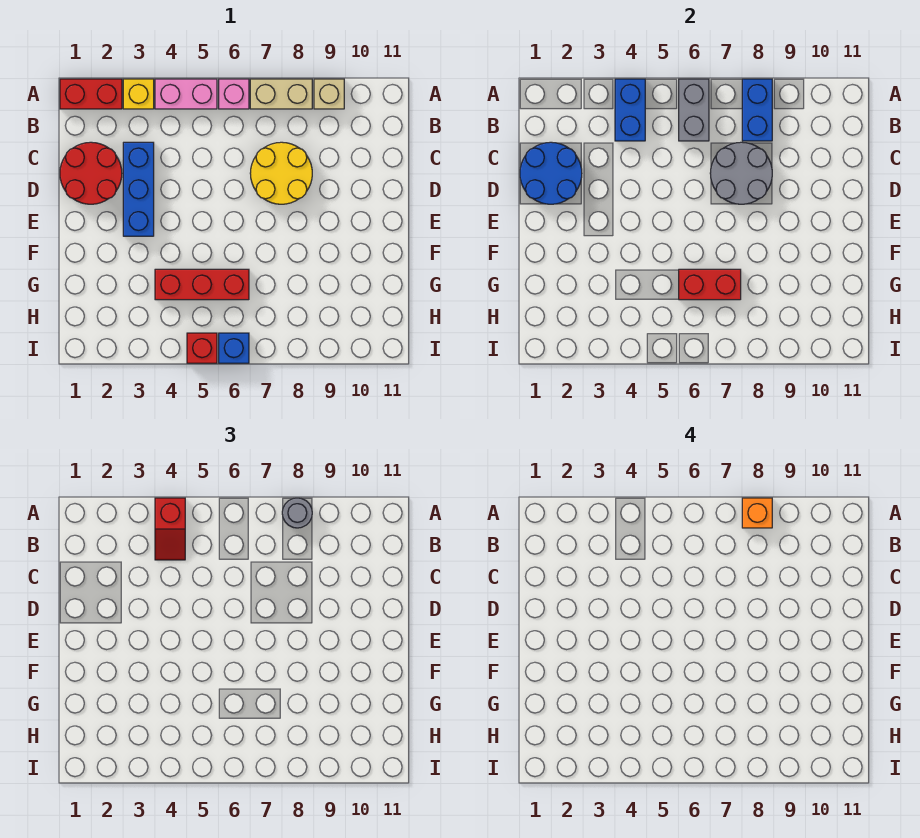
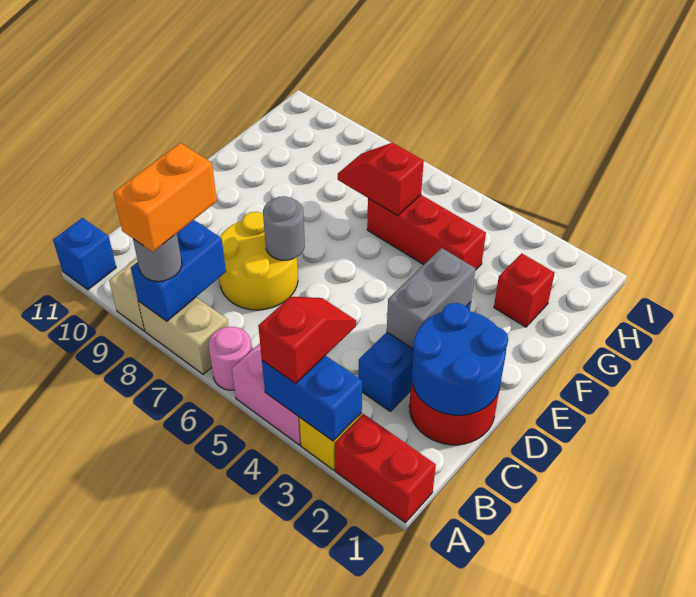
blue 1x2 brick [615,79,645,141] -> blue 1x2 brick turned to [262,356,362,441]
pink 1x1 brick [219,79,249,109] -> pink 1x1 round brick [209,327,252,390]
grey 1x2 brick [679,79,709,141] -> grey 1x2 brick moved to [387,248,475,349]
orange 1x1 brick [742,498,772,528] -> orange 1x2 brick [114,143,217,252]
grey 2x2 round brick [710,142,772,204] -> grey 1x1 round brick [263,196,305,260]
red 1x2 brick [679,269,741,300] -> red 1x2 slope [338,143,424,216]
red 1x1 brick [187,333,217,363] -> red 1x1 brick moved to [494,253,555,327]
blue 1x1 brick [219,333,249,363] -> blue 1x1 brick moved to [53,218,116,290]

